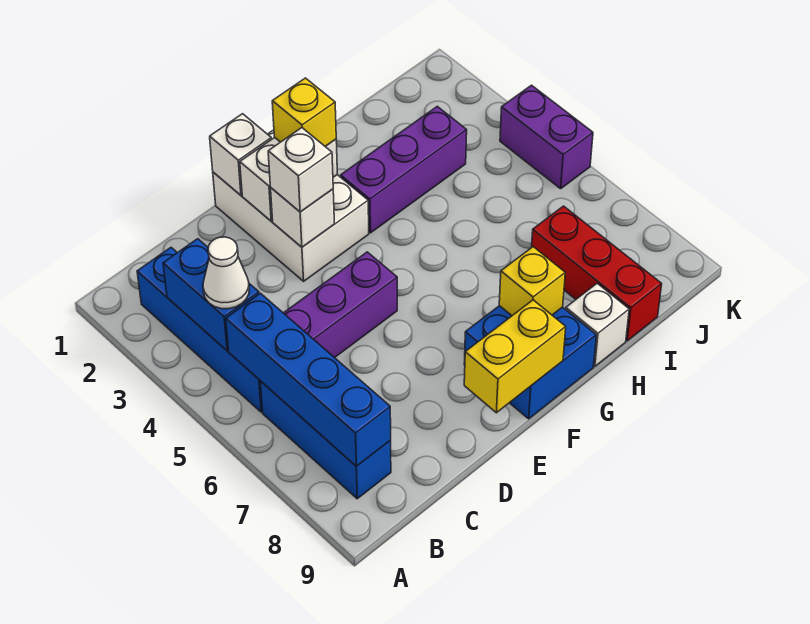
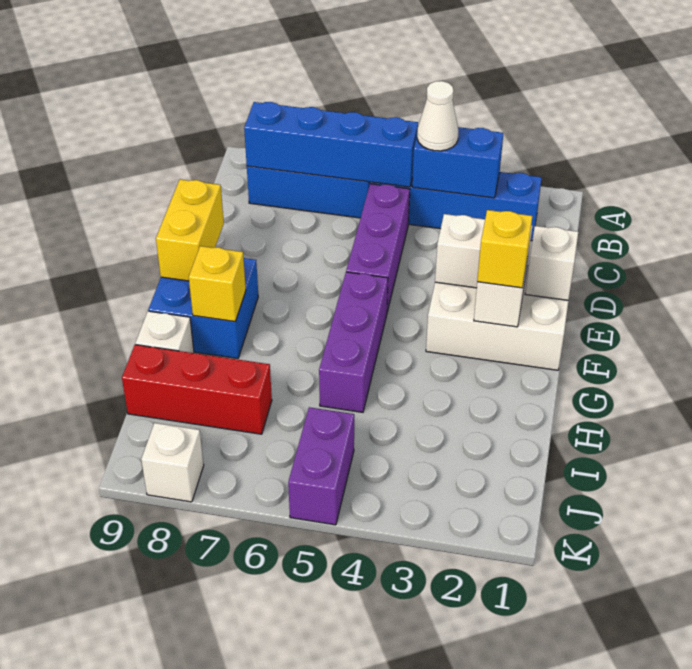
white 1x1 brick [268,128,333,212] -> white 1x1 brick moved to [141,423,204,502]
purple 1x3 brick [341,106,467,233] -> purple 1x3 brick moved to [319,272,388,412]
purple 1x2 brick [500,85,593,189] -> purple 1x2 brick turned to [288,407,354,525]

